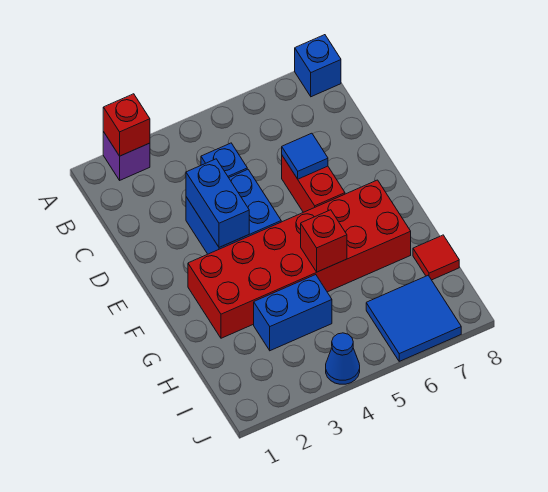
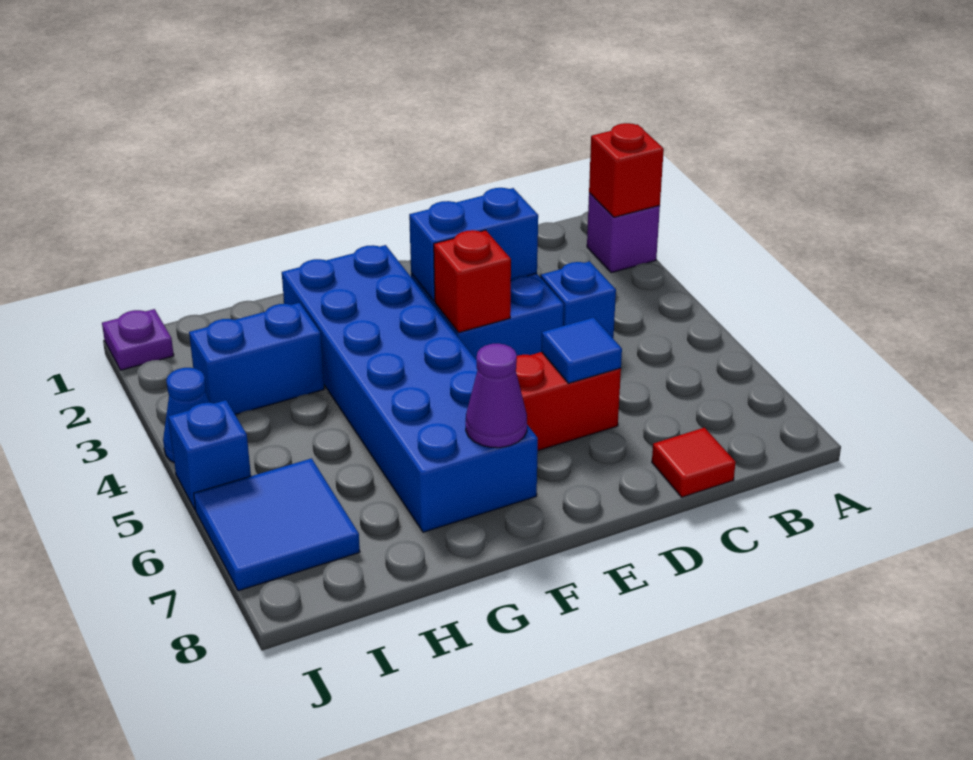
blue 1x1 brick [295,35,341,97] -> blue 1x1 brick moved to [168,400,251,510]
red 2x6 brick [188,180,411,338] -> blue 2x6 brick [282,245,538,532]
none -> purple 1x1 cone [466,344,527,448]
red 1x1 brick [301,210,347,272] -> red 1x1 brick moved to [434,230,511,333]
blue 1x2 brick [254,275,332,351] -> blue 1x2 brick turned to [189,303,324,415]
red 1x1 tile [413,235,459,280] -> red 1x1 tile moved to [652,428,736,497]
none -> purple 1x1 plate [102,309,174,370]

